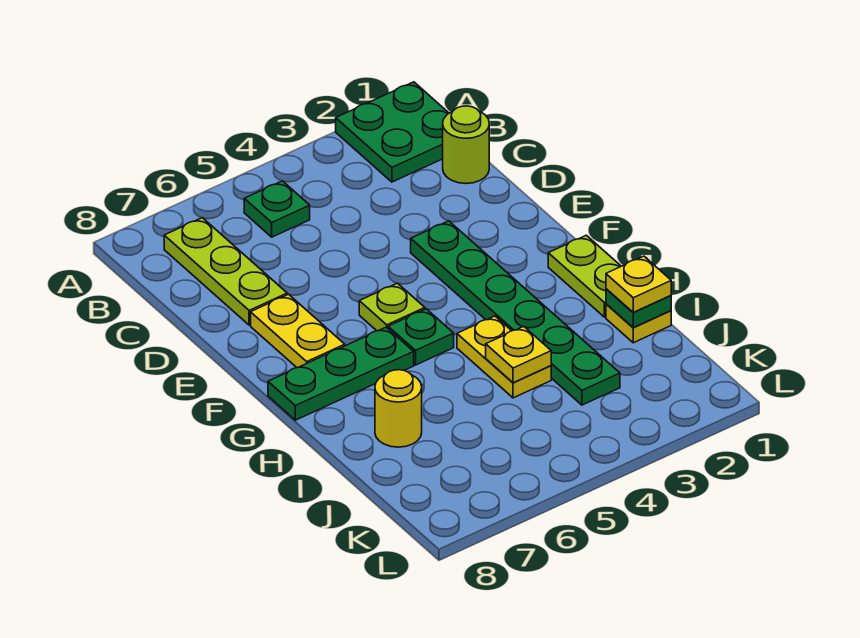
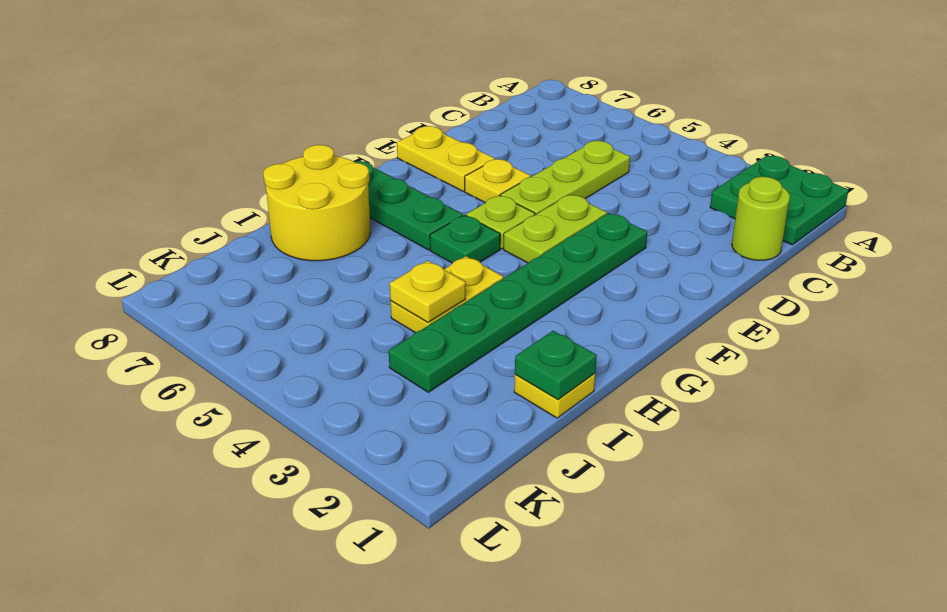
green 1x1 plate [244,181,310,237] -> none
lime 1x3 plate [164,218,288,325] -> lime 1x3 plate moved to [501,141,630,215]
yellow 1x2 plate [251,294,345,368] -> yellow 1x2 plate turned to [397,126,495,191]
lime 1x2 plate [548,235,621,317] -> lime 1x2 plate moved to [504,194,607,263]
yellow 1x1 plate [606,256,671,312] -> yellow 1x1 plate moved to [465,159,531,203]
yellow 1x1 round brick [375,370,422,447] -> yellow 2x2 round brick [263,145,371,261]

